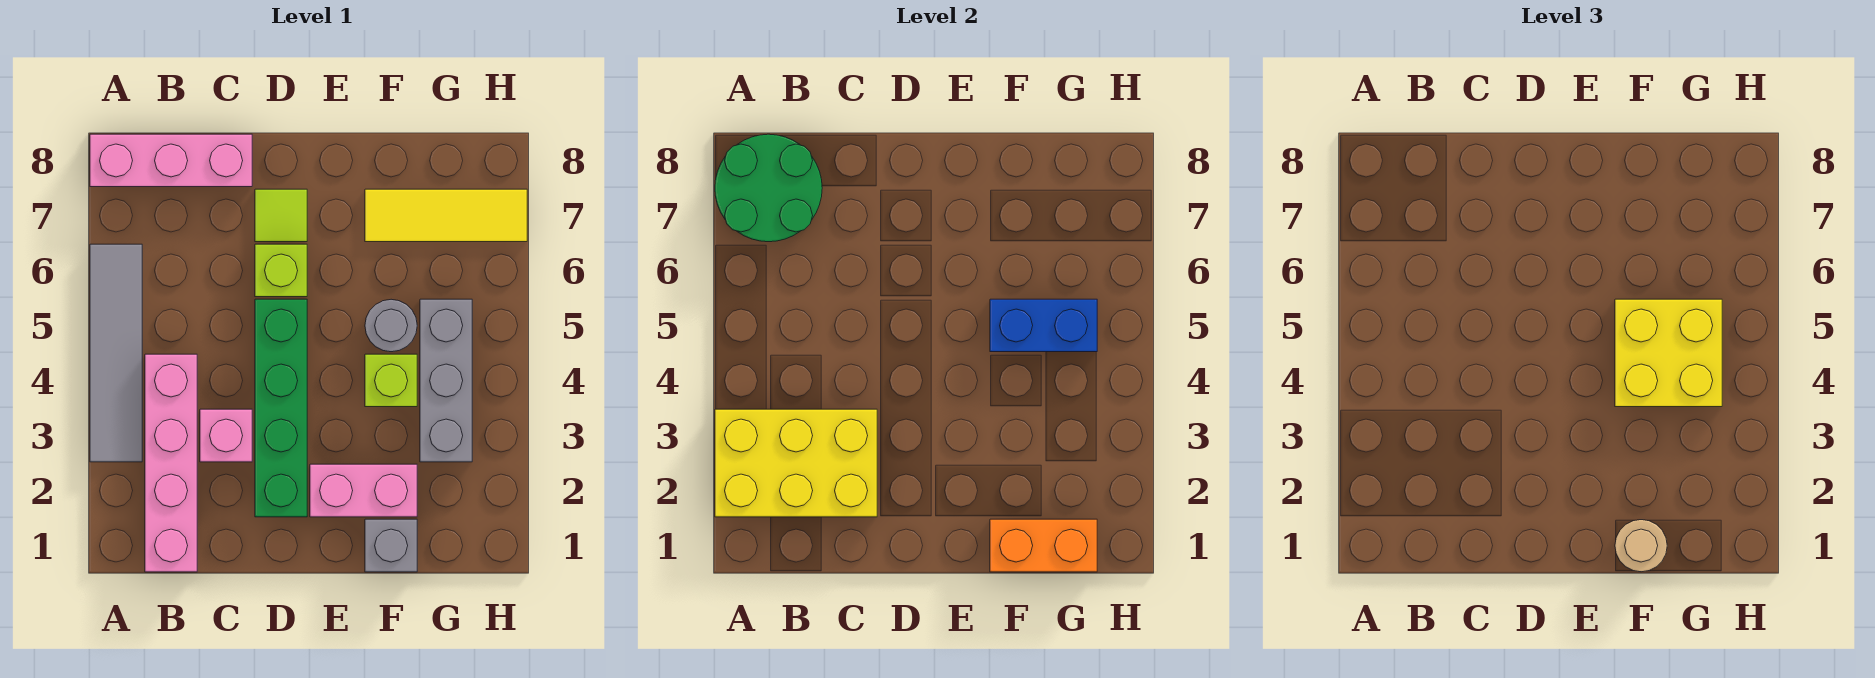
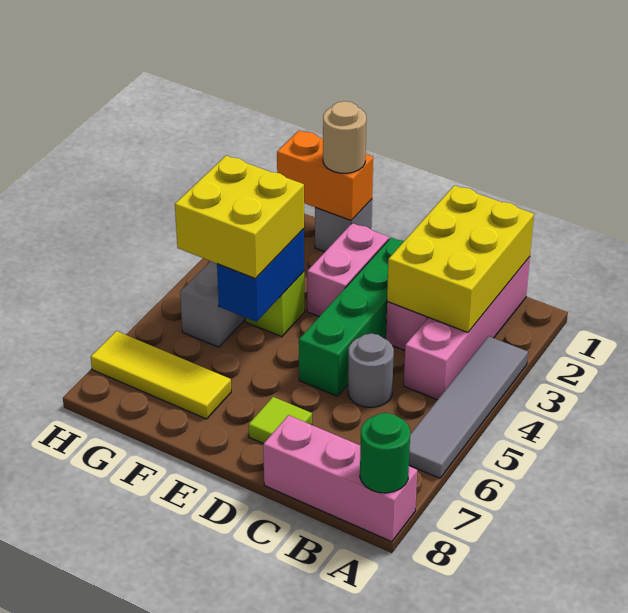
yellow 2x3 brick [715,409,877,517] -> yellow 2x3 brick turned to [387,185,534,332]
green 2x2 round brick [715,134,822,242] -> green 1x1 round brick [360,413,410,493]
lime 1x1 brick [255,244,307,297] -> none
pink 1x2 brick [310,464,417,517] -> pink 1x2 brick turned to [307,223,389,316]
grey 1x1 round brick [365,299,417,352] -> grey 1x1 round brick moved to [348,334,394,407]
blue 1x2 brick [990,299,1097,352] -> blue 1x2 brick turned to [217,229,304,322]

